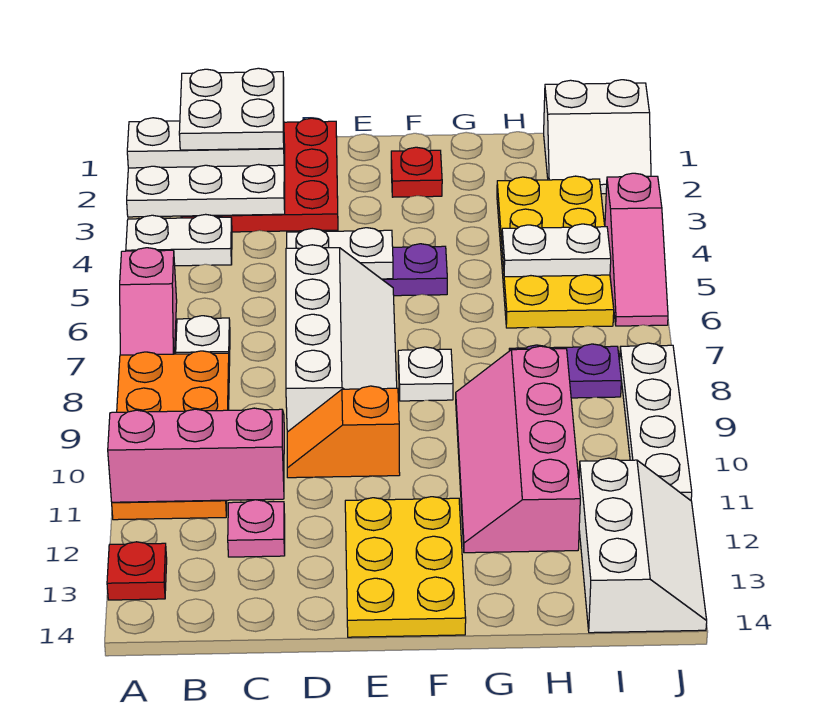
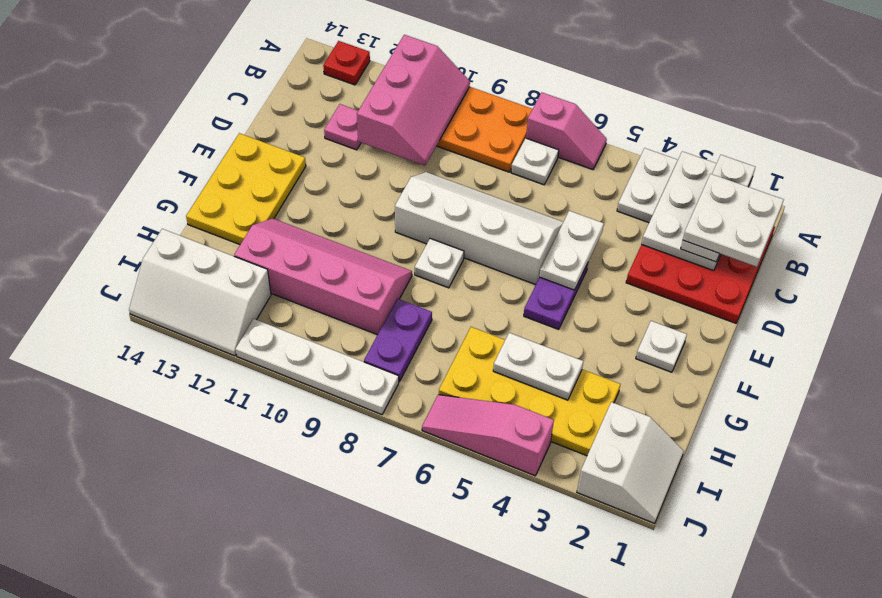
pink 1x2 slope [120,248,177,355] -> pink 1x2 slope turned to [526,93,607,170]
white 2x4 slope [286,245,397,432] -> white 2x4 slope turned to [395,172,563,285]
orange 1x2 slope [287,386,400,478] -> none
yellow 2x3 plate [345,497,466,637] -> yellow 2x3 plate turned to [186,133,306,244]
red 1x1 plate [391,147,442,197] -> white 1x1 plate [636,321,687,372]
white 1x2 plate [502,224,611,277] -> white 1x2 plate turned to [493,333,583,400]
white 2x2 slope [544,80,651,194] -> white 2x2 slope turned to [577,402,684,524]

